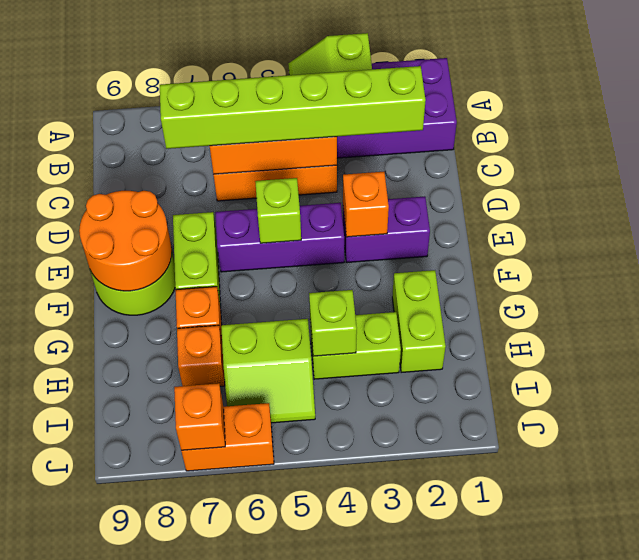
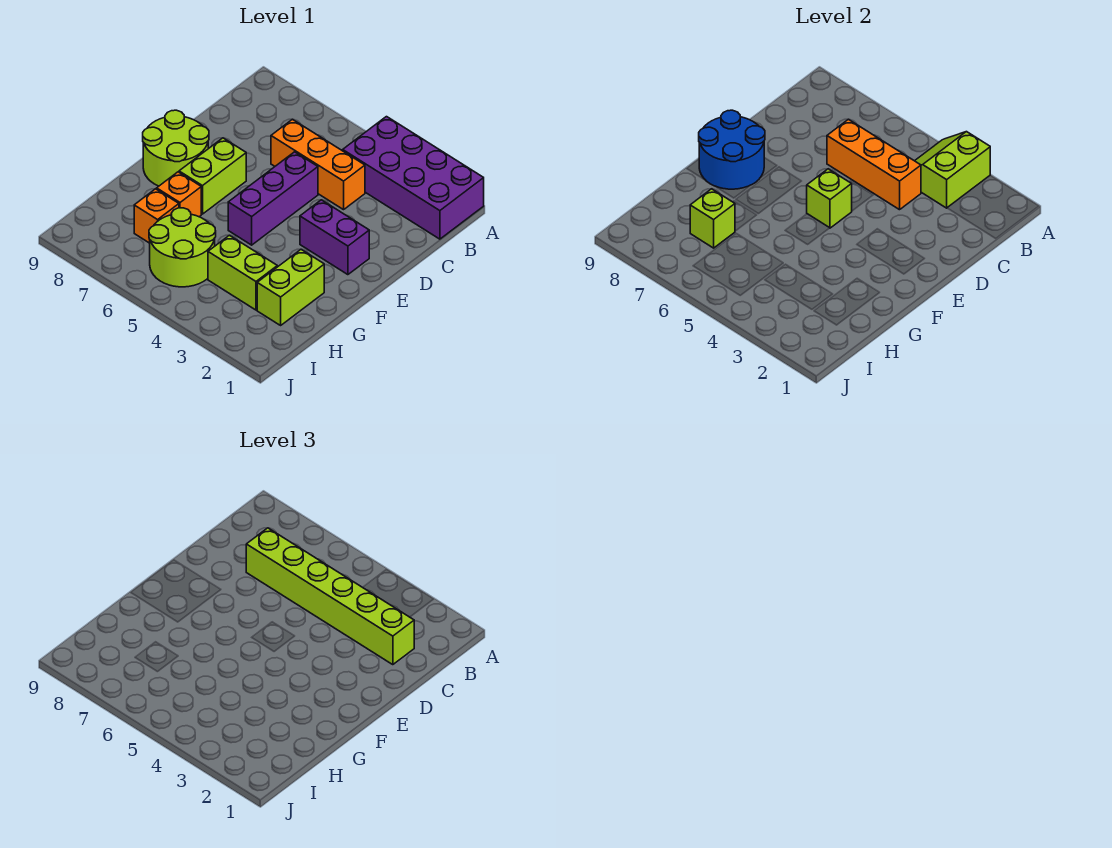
orange 1x1 brick [343,172,389,237] -> none
purple 1x3 brick [215,203,344,272] -> purple 1x3 brick turned to [228,152,318,245]
orange 2x2 round brick [79,191,172,291] -> blue 2x2 round brick [699,110,765,189]
lime 1x1 brick [309,290,357,356] -> lime 1x1 brick moved to [690,189,735,248]
lime 2x2 slope [221,319,315,423] -> lime 2x2 round brick [149,208,216,287]
orange 1x2 brick [181,403,274,471] -> none
orange 1x1 brick [174,383,225,451] -> none

